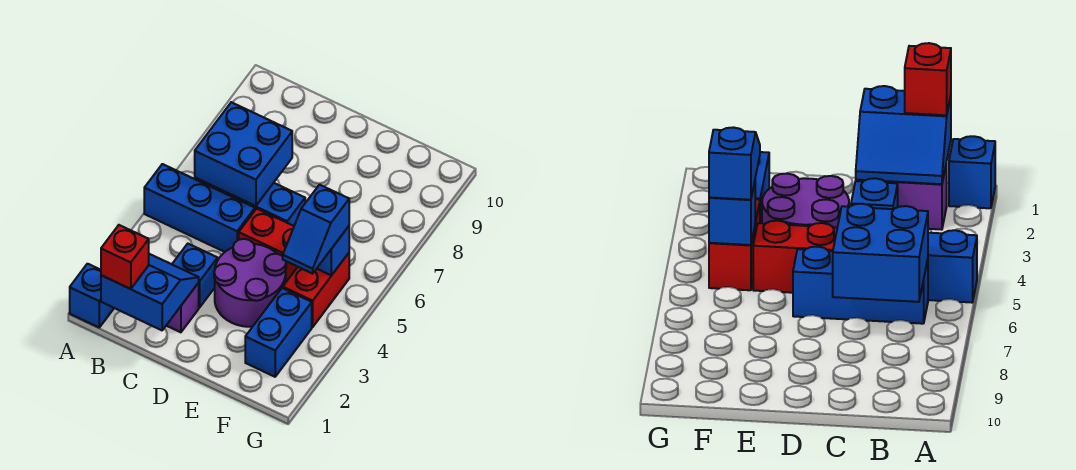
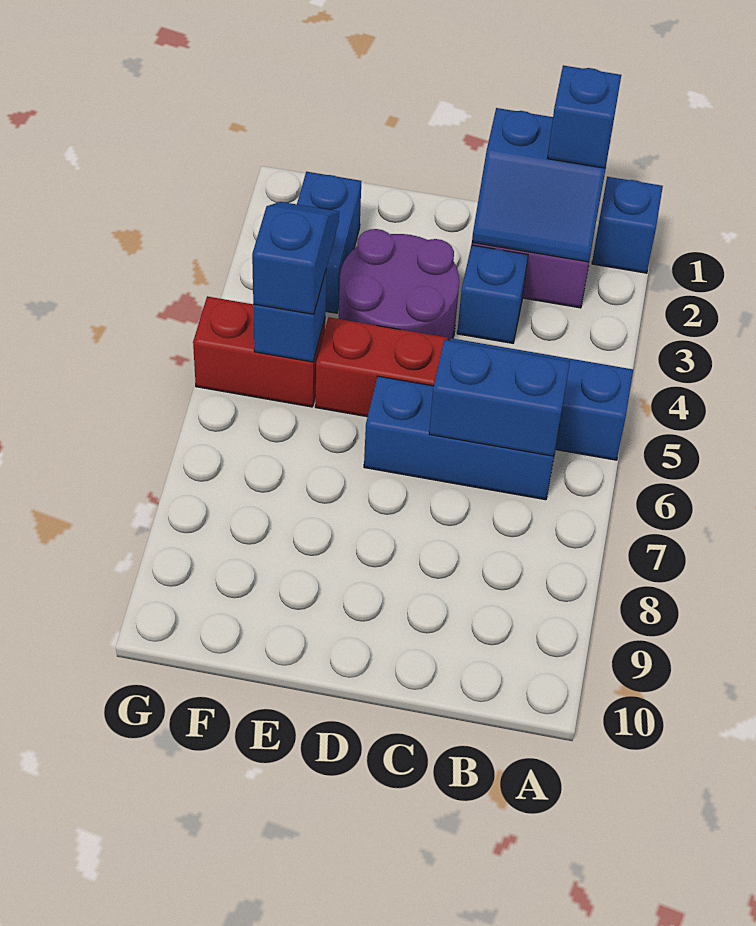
red 1x1 brick [101,225,149,289] -> blue 1x1 brick [548,65,621,168]
blue 2x2 brick [195,102,292,206] -> blue 1x2 brick [429,340,570,456]
red 1x2 brick [283,253,349,327] -> red 1x2 brick turned to [193,296,325,407]

